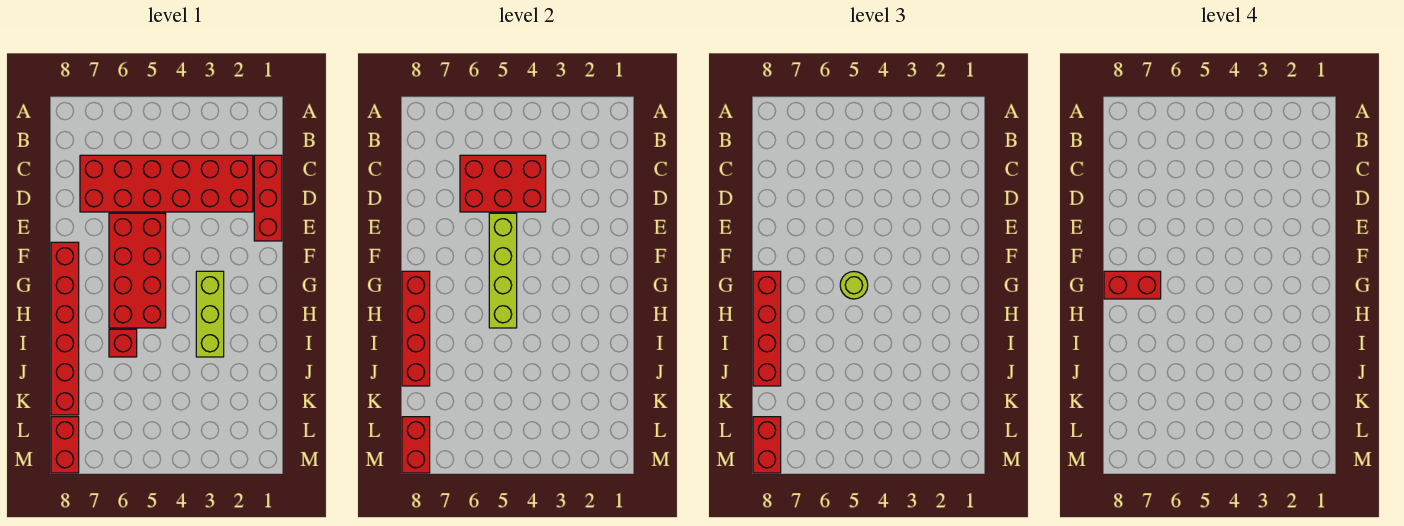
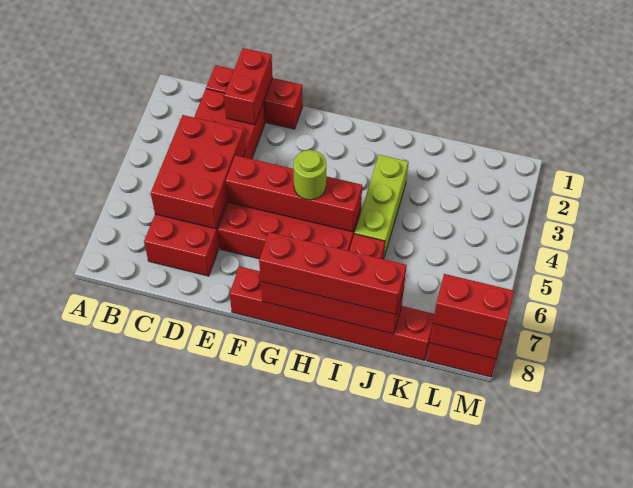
lime 1x4 brick [489,213,517,328] -> red 1x4 brick [226,155,362,232]
lime 1x3 brick [196,271,224,357] -> lime 1x3 brick turned to [355,155,408,257]
red 1x2 brick [1104,271,1161,299] -> red 1x2 brick moved to [224,48,273,125]

